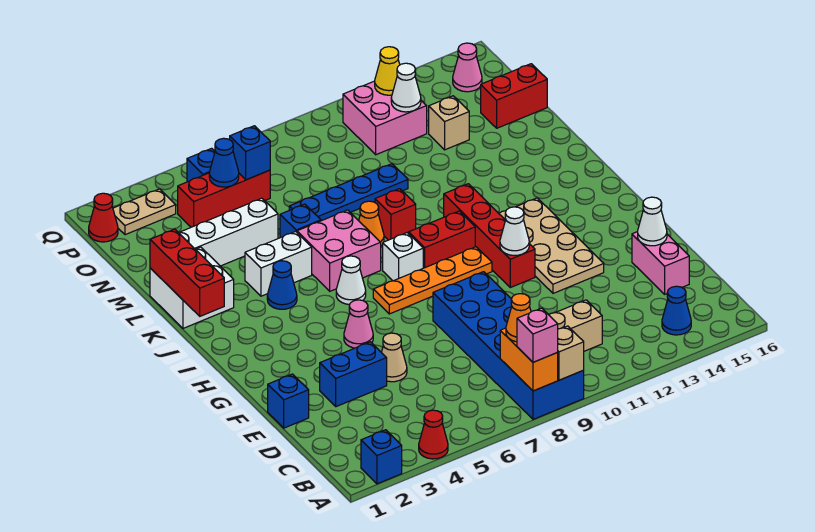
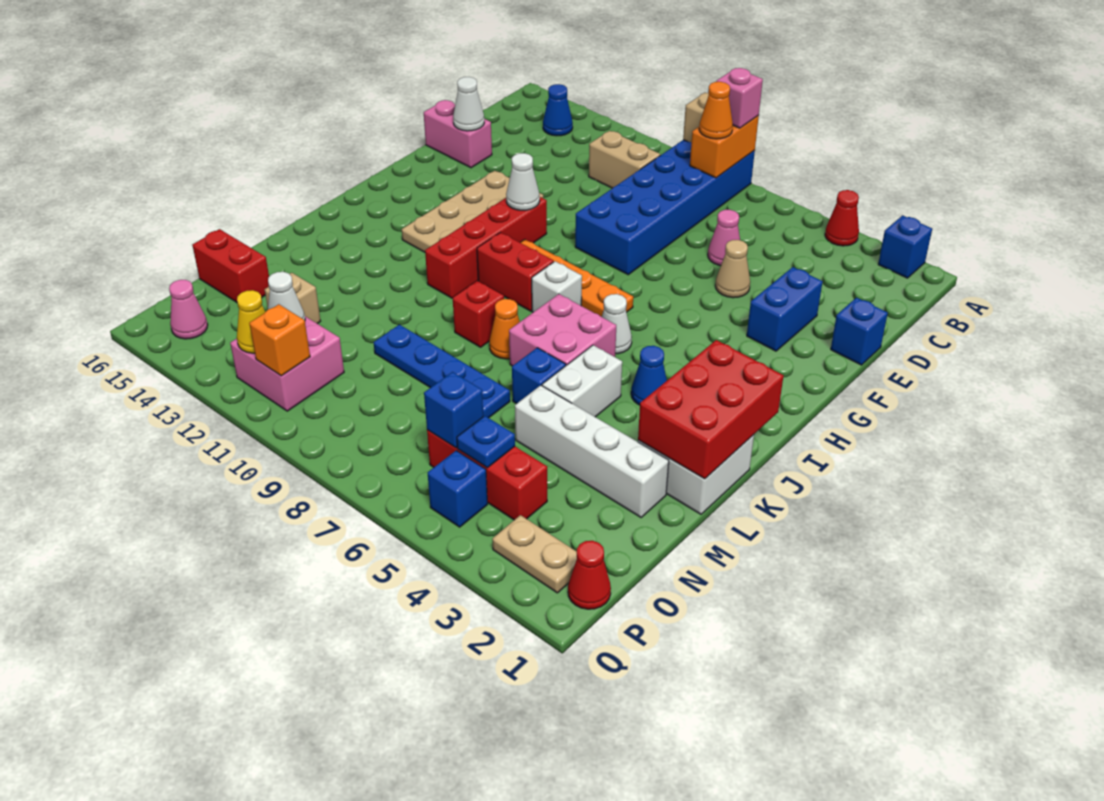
pink 1x2 brick [632,232,689,294] -> pink 1x2 brick turned to [424,100,492,168]
blue 1x2 brick [320,342,387,407] -> blue 1x2 brick turned to [747,267,823,351]
pink 1x1 cone [344,300,373,348] -> pink 1x1 cone moved to [708,210,740,266]
red 1x3 brick [150,229,224,316] -> red 2x3 brick [638,340,783,479]
white 1x2 brick [245,232,312,296] -> white 1x2 brick turned to [542,345,622,417]
blue 1x1 cone [209,138,239,187] -> blue 1x1 plate [457,416,515,468]
none -> orange 1x1 brick [249,304,310,376]

